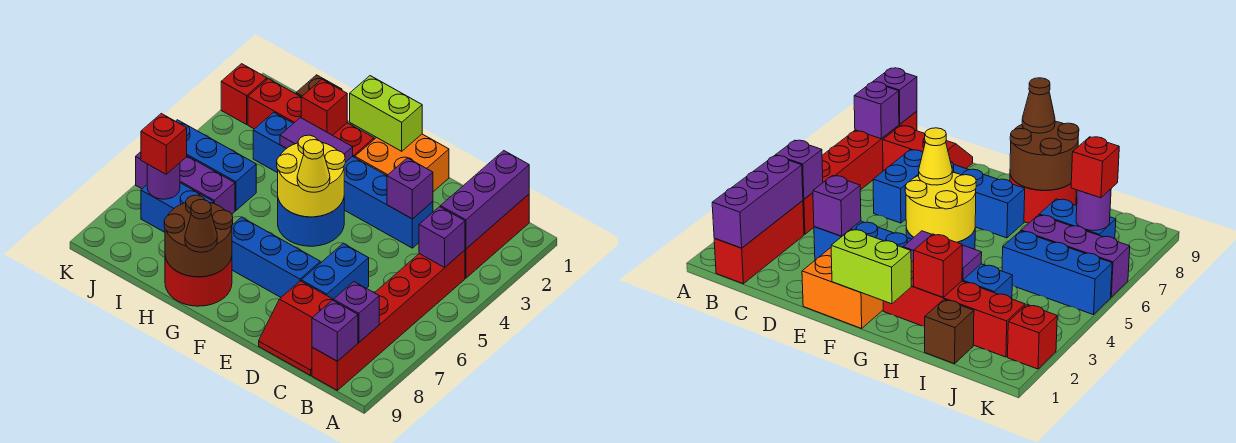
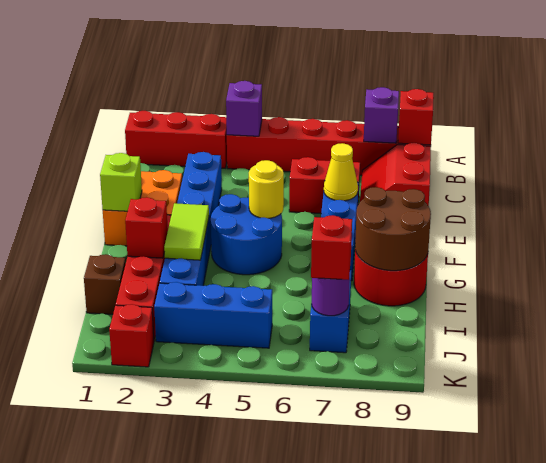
purple 1x3 brick [441,151,529,249] -> none
purple 1x1 brick [312,300,358,361] -> red 1x1 brick [398,89,434,145]
red 2x2 slope [259,281,333,375] -> red 2x2 slope turned to [360,143,431,206]
purple 1x1 brick [387,158,433,219] -> none
blue 1x2 brick [301,243,369,299] -> red 1x2 brick [289,157,360,213]
lime 1x2 brick [350,76,422,151] -> lime 1x1 brick [100,153,142,211]
yellow 2x2 round brick [277,135,345,217] -> yellow 1x1 round brick [249,160,284,218]
yellow 1x1 cone [297,140,330,192] -> yellow 1x1 cone moved to [324,143,358,201]
purple 1x2 tile [280,118,353,162] -> lime 1x2 tile [164,203,209,260]
brown 1x1 cone [185,200,217,252] -> none
blue 1x3 brick [176,120,256,211] -> blue 1x3 brick turned to [154,282,272,348]
purple 1x3 brick [136,152,235,214] -> none

